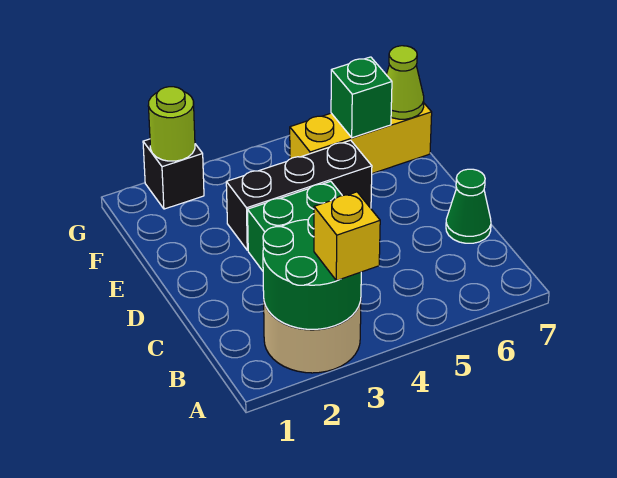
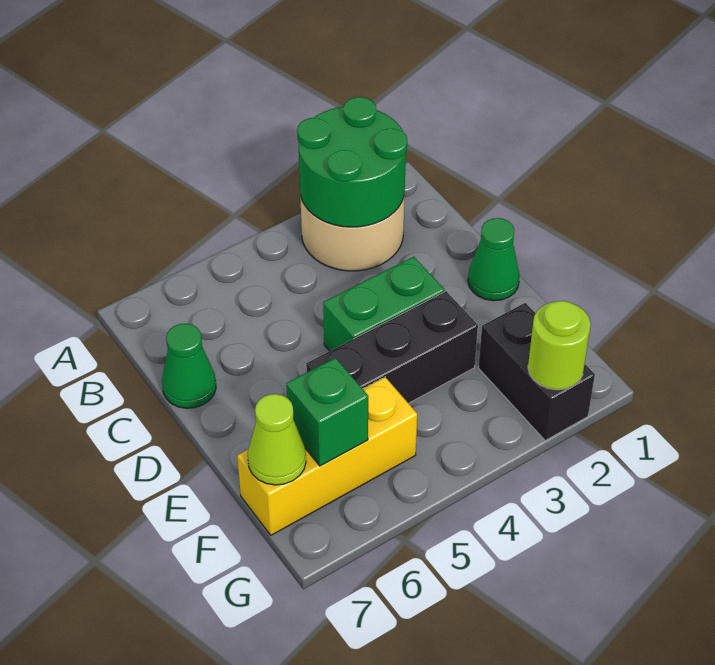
yellow 1x1 brick [314,192,380,281] -> none
none -> green 1x1 cone [468,218,520,301]
black 1x1 brick [143,139,204,209] -> black 1x2 brick [478,303,595,441]

